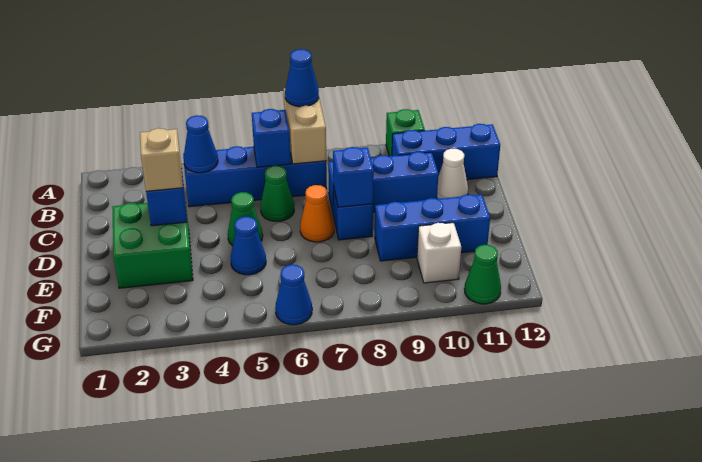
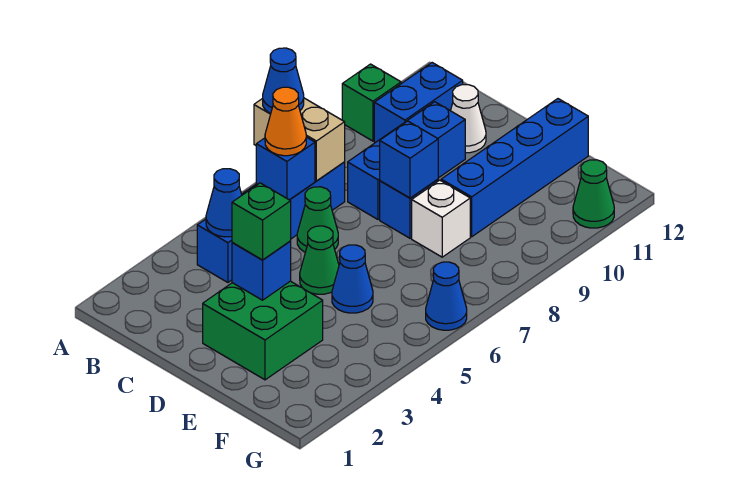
blue 1x3 brick [392,124,500,180] -> blue 1x2 brick [374,63,463,143]
tan 1x1 brick [140,128,183,191] -> green 1x1 brick [232,183,291,260]
orange 1x1 cone [300,185,334,242] -> orange 1x1 cone moved to [265,87,306,156]
blue 1x3 brick [375,195,490,261] -> blue 1x4 brick [441,99,588,237]
white 1x1 brick [417,223,461,283] -> white 1x1 brick moved to [412,180,470,257]

